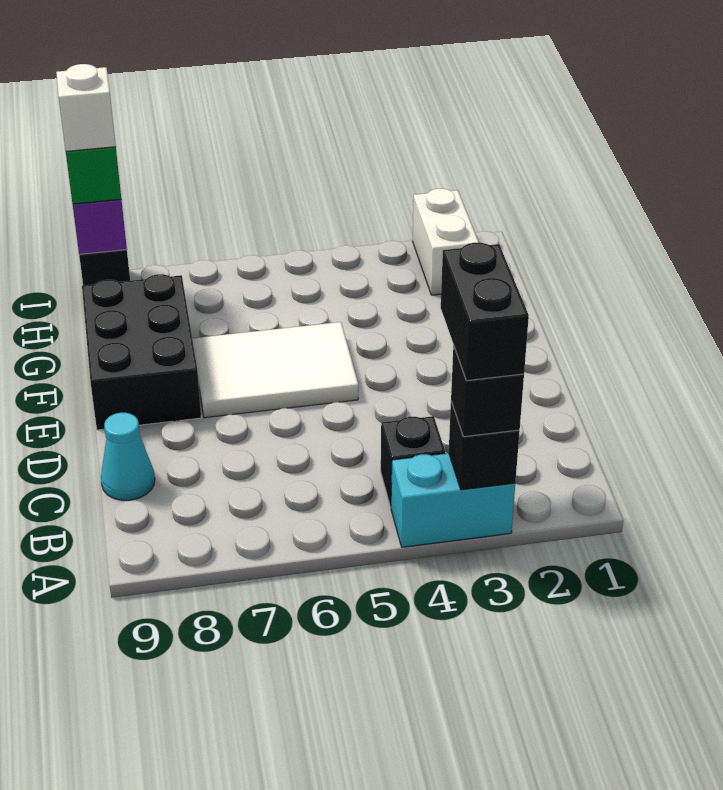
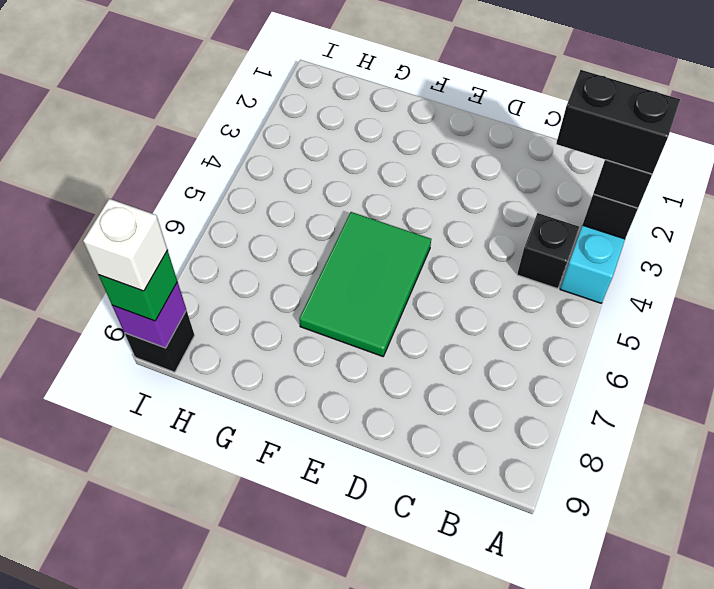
cyan 1x1 cone [101,413,155,500] -> none
white 2x3 tile [192,322,358,418] -> green 2x3 tile [299,212,431,356]
black 2x3 brick [82,274,201,430] -> none
white 1x2 brick [413,188,479,295] -> none

